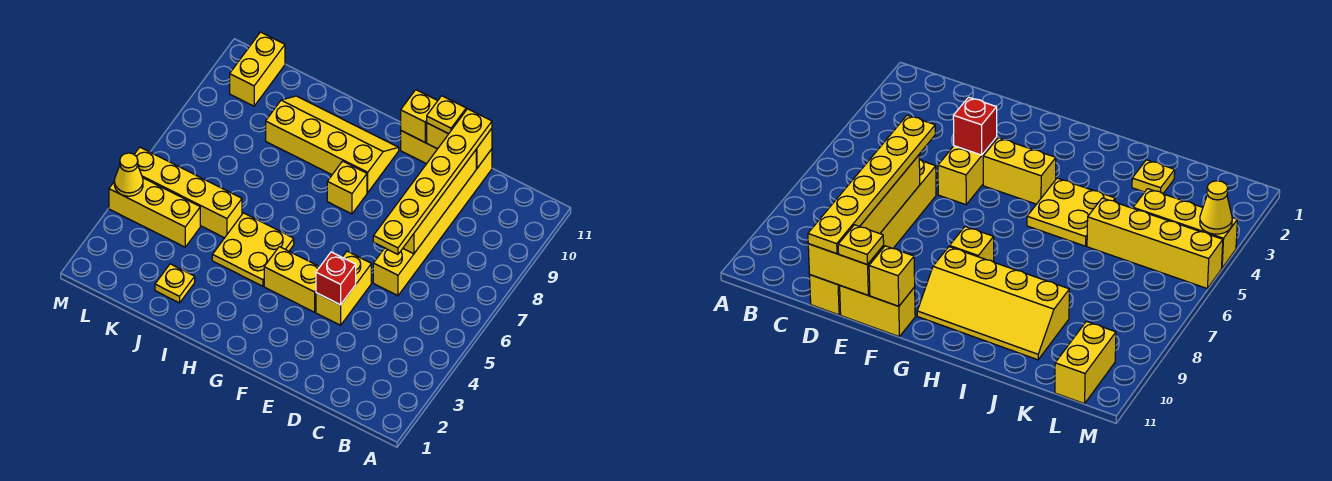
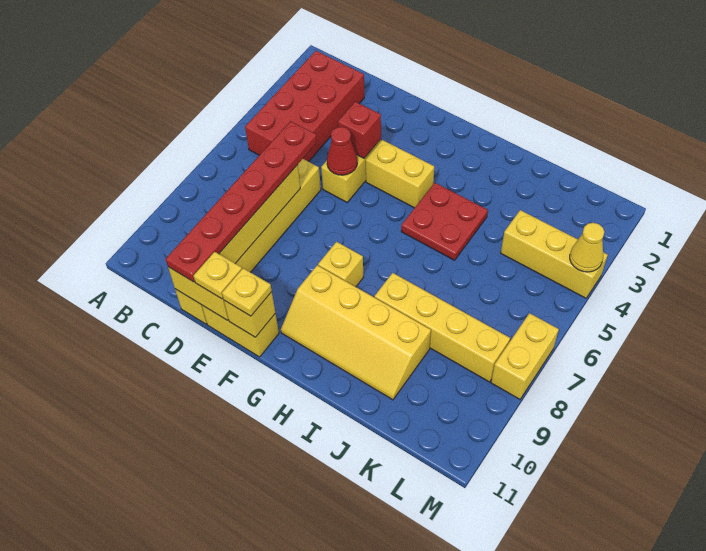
none -> red 2x4 brick [245,51,364,162]
yellow 1x6 plate [373,109,492,254] -> red 1x6 plate [166,121,317,282]
none -> red 1x1 cone [327,127,357,175]
yellow 2x2 plate [212,213,294,286] -> red 2x2 plate [401,183,488,260]
yellow 1x1 plate [155,264,195,303] -> yellow 1x1 plate moved to [222,268,272,316]
yellow 1x4 brick [134,147,242,238] -> yellow 1x4 brick moved to [375,273,510,382]
yellow 1x2 brick [230,32,285,106] -> yellow 1x2 brick moved to [491,313,559,399]

